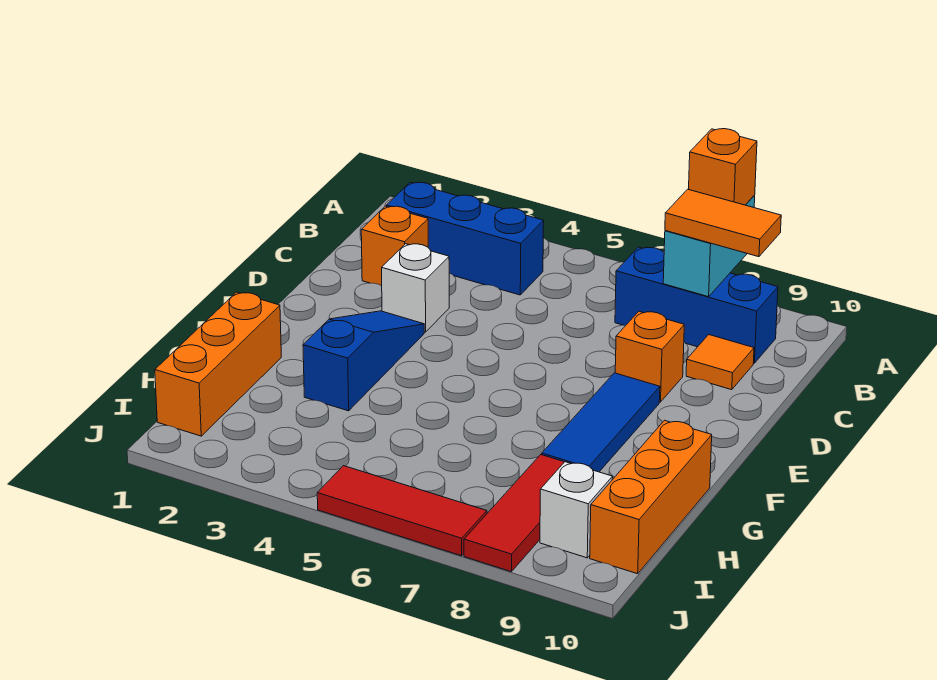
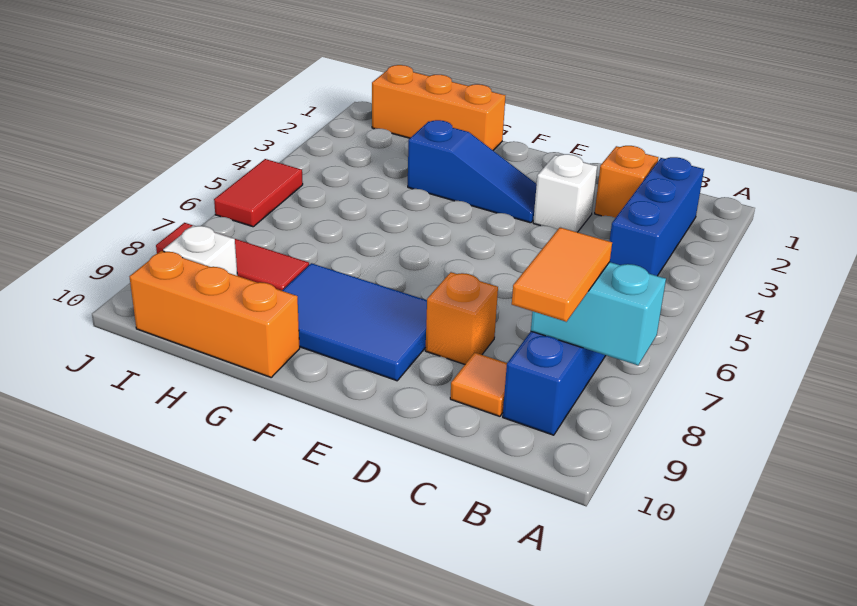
orange 1x1 brick [689,129,757,205] -> none
blue 1x3 tile [542,373,660,472] -> blue 2x3 tile [282,263,427,381]
red 1x3 tile [317,466,487,556] -> red 1x2 tile [214,159,303,227]

